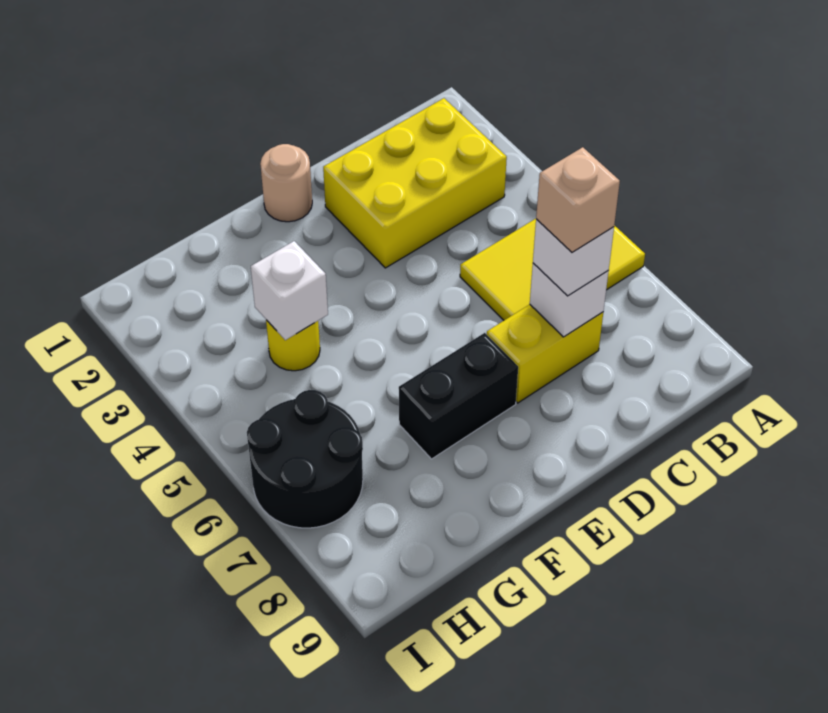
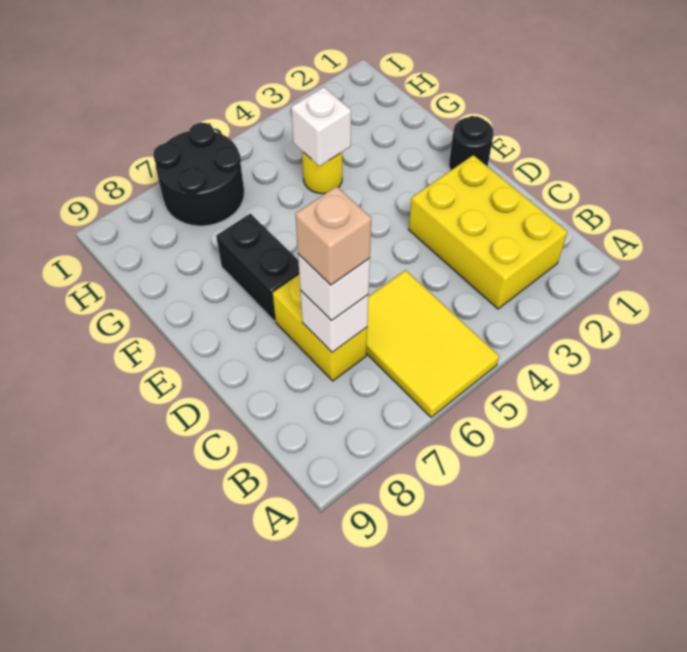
tan 1x1 round brick [260,144,312,222] -> black 1x1 round brick [449,116,494,170]

